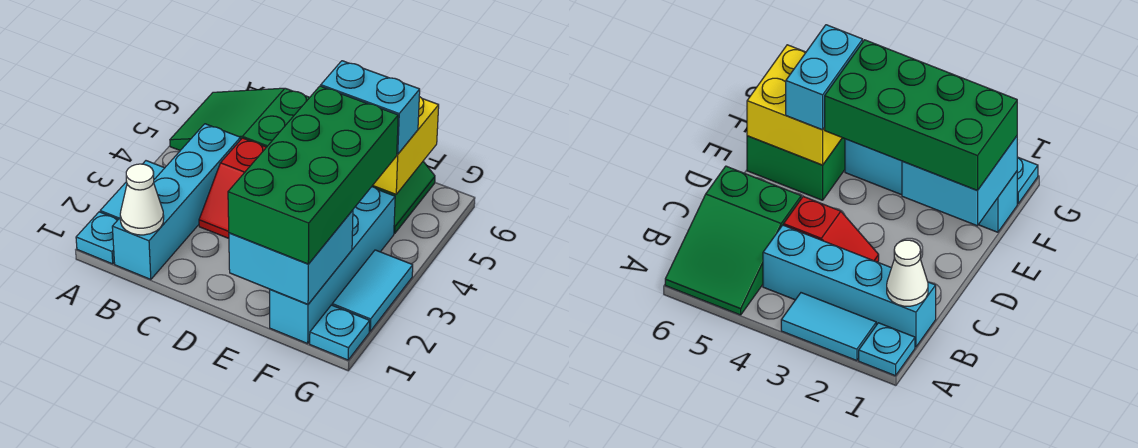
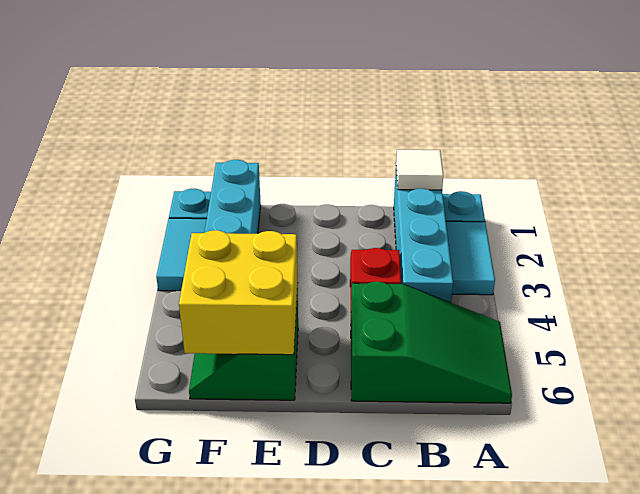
white 1x1 cone [120,164,164,235] -> white 1x1 tile [396,150,443,190]
cyan 2x2 brick [229,210,353,304] -> none
green 2x4 brick [228,86,398,264] -> none
cyan 1x2 brick [321,61,420,154] -> none

